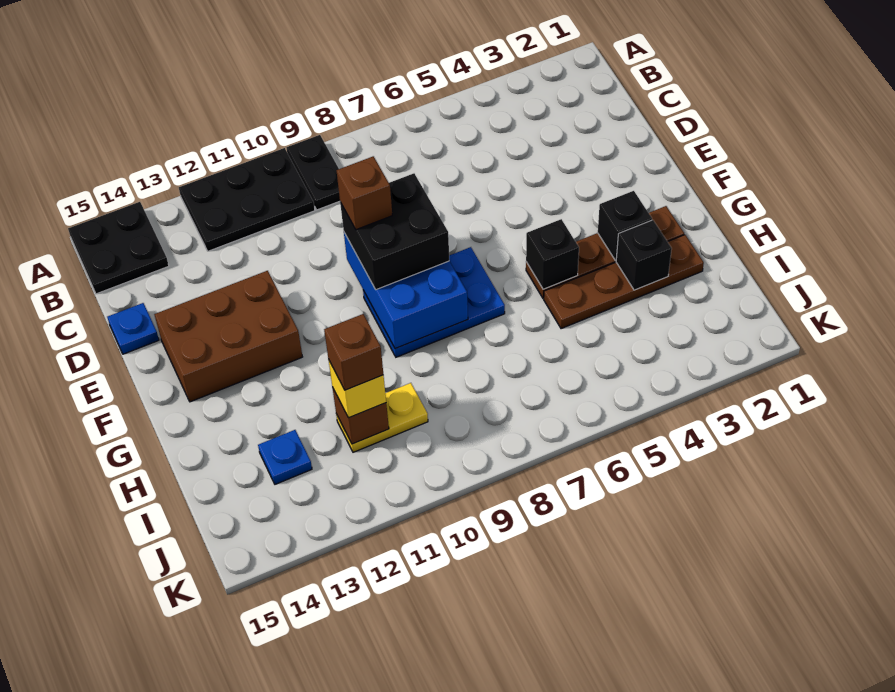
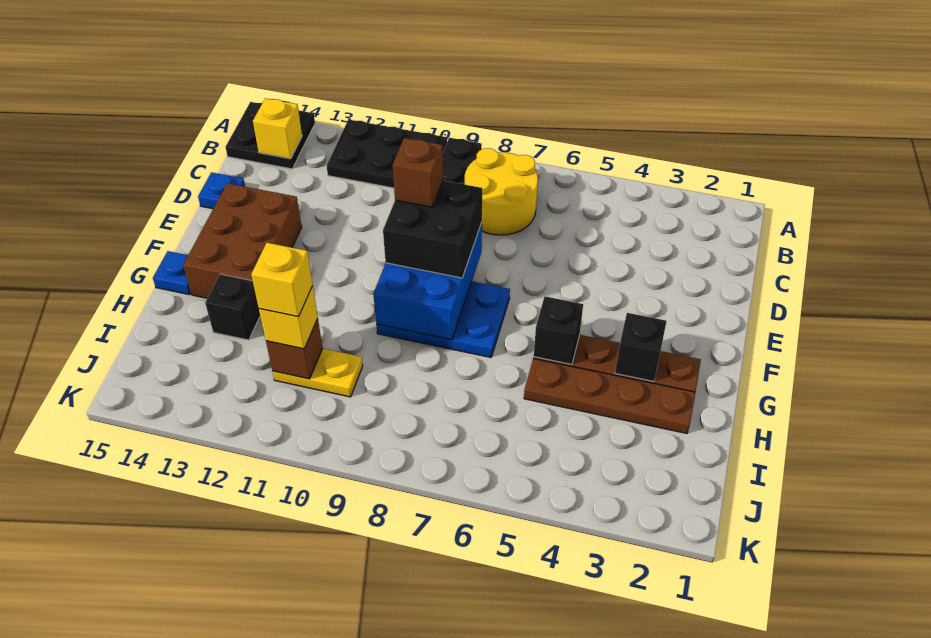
none -> yellow 2x2 round brick [465,148,538,235]
none -> yellow 1x1 brick [253,98,302,159]
brown 2x3 brick [154,271,302,402] -> brown 2x3 brick turned to [183,183,302,298]
black 1x1 brick [616,220,672,290] -> black 1x1 brick moved to [205,274,260,340]
brown 1x1 brick [324,314,383,390] -> yellow 1x1 brick [251,243,313,317]
blue 1x1 plate [258,430,312,484] -> blue 1x1 plate moved to [153,251,191,295]

